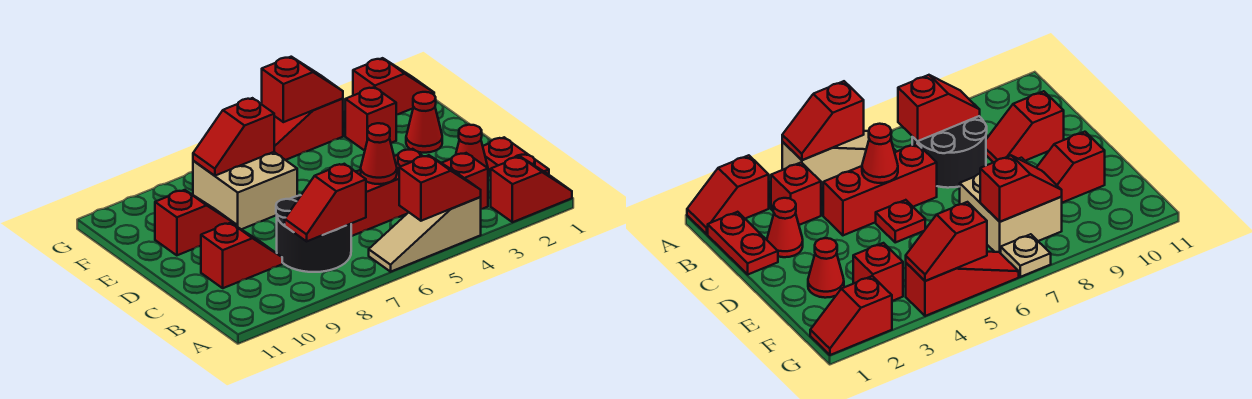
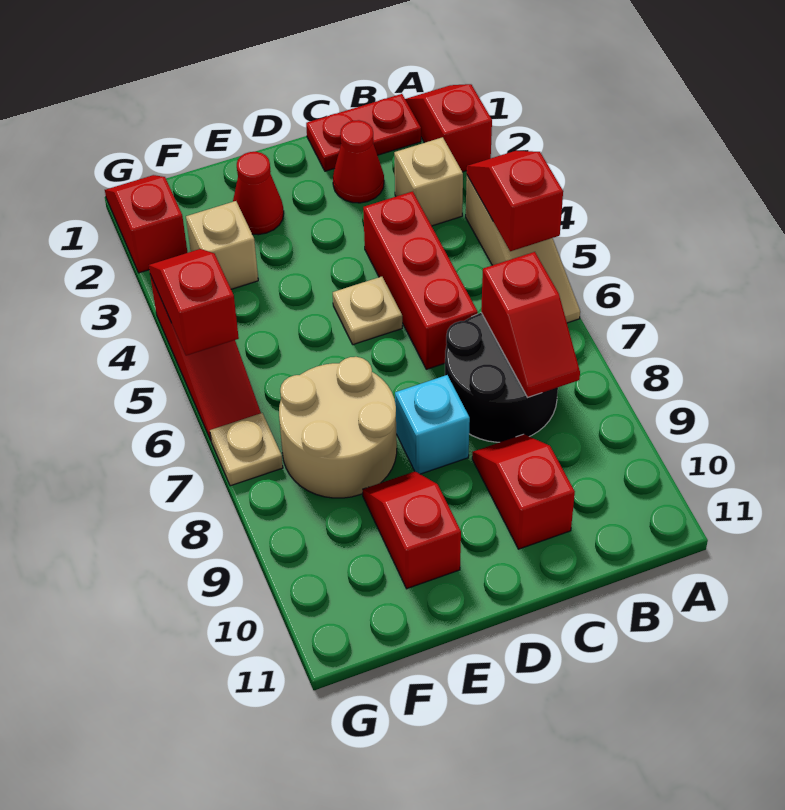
red 1x1 brick [442,153,488,209] -> tan 1x1 brick [394,137,463,226]
red 1x1 cone [361,123,397,184] -> none
red 1x1 plate [876,200,925,242] -> tan 1x1 plate [333,277,402,345]
none -> cyan 1x1 brick [395,375,470,474]
tan 2x2 brick [193,152,297,229] -> tan 2x2 round brick [279,357,397,498]
red 1x1 brick [345,87,396,151] -> tan 1x1 brick [186,201,258,289]
red 1x2 slope [193,98,274,176] -> none

